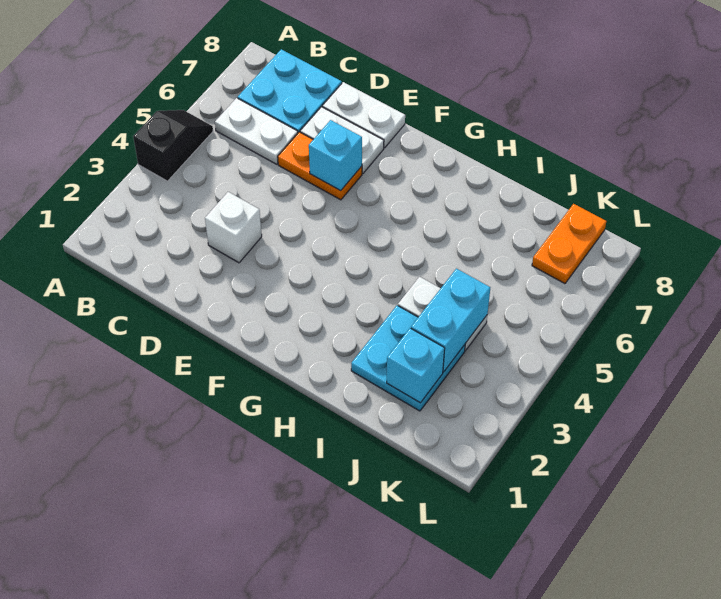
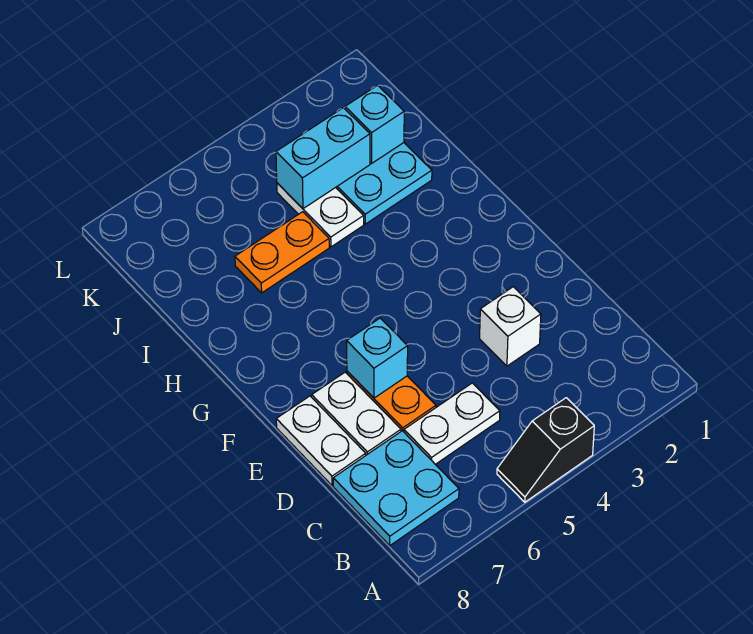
white 1x2 plate [215,98,298,164] -> white 1x2 plate turned to [404,383,500,464]
orange 1x2 plate [532,204,606,284] -> orange 1x2 plate moved to [235,212,329,293]

